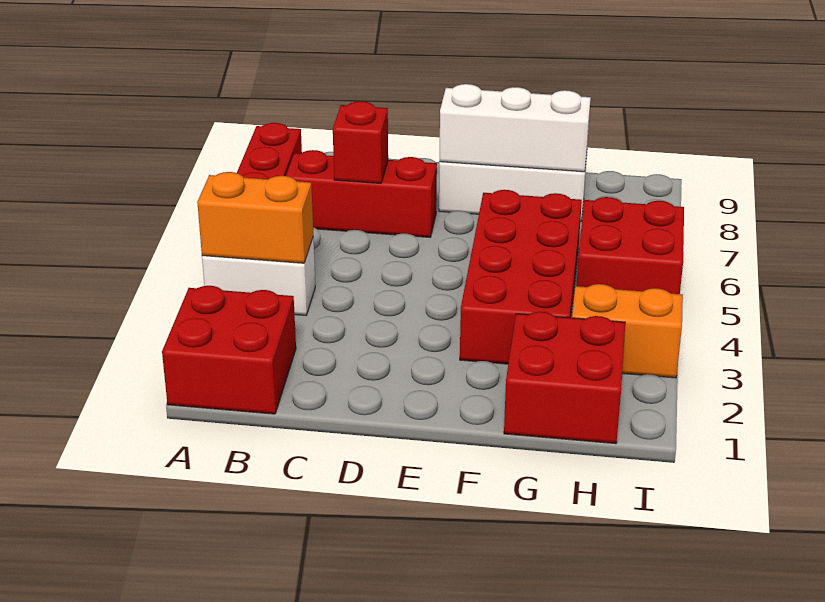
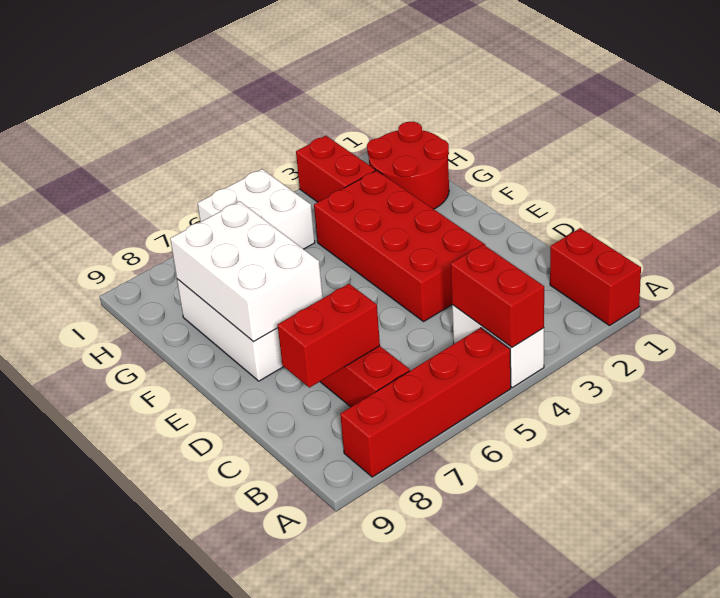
red 2x2 brick [162,286,296,414] -> red 1x2 brick [550,228,641,326]
orange 1x2 brick [197,172,313,263] -> red 1x2 brick [451,245,544,347]
red 1x1 brick [333,101,388,183] -> red 1x2 brick [278,284,380,388]
white 1x3 brick [439,84,591,172] -> white 2x3 brick [170,201,323,342]
red 2x4 brick [460,190,582,364] -> red 2x4 brick turned to [314,170,486,322]
red 2x2 brick [504,312,625,444] -> red 2x2 round brick [367,122,449,209]
orange 1x2 brick [572,284,683,378] -> red 1x2 brick [296,136,376,202]
red 2x2 brick [576,197,684,294] -> white 2x2 brick [198,169,315,249]

